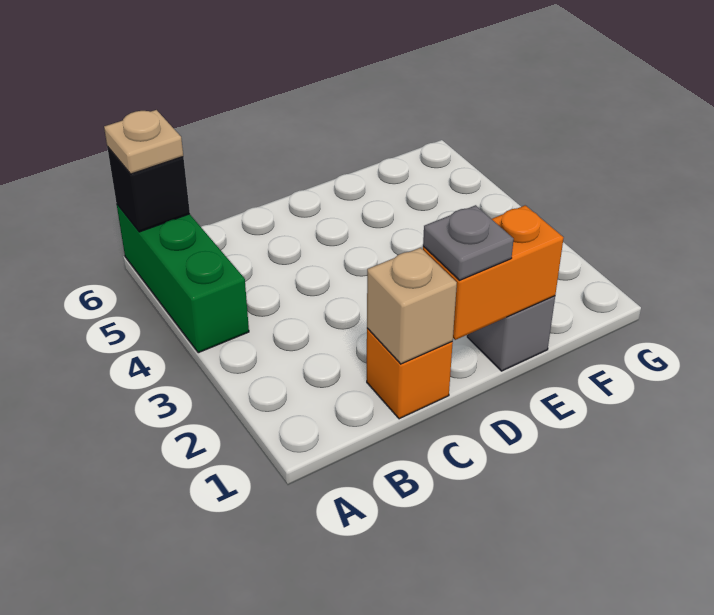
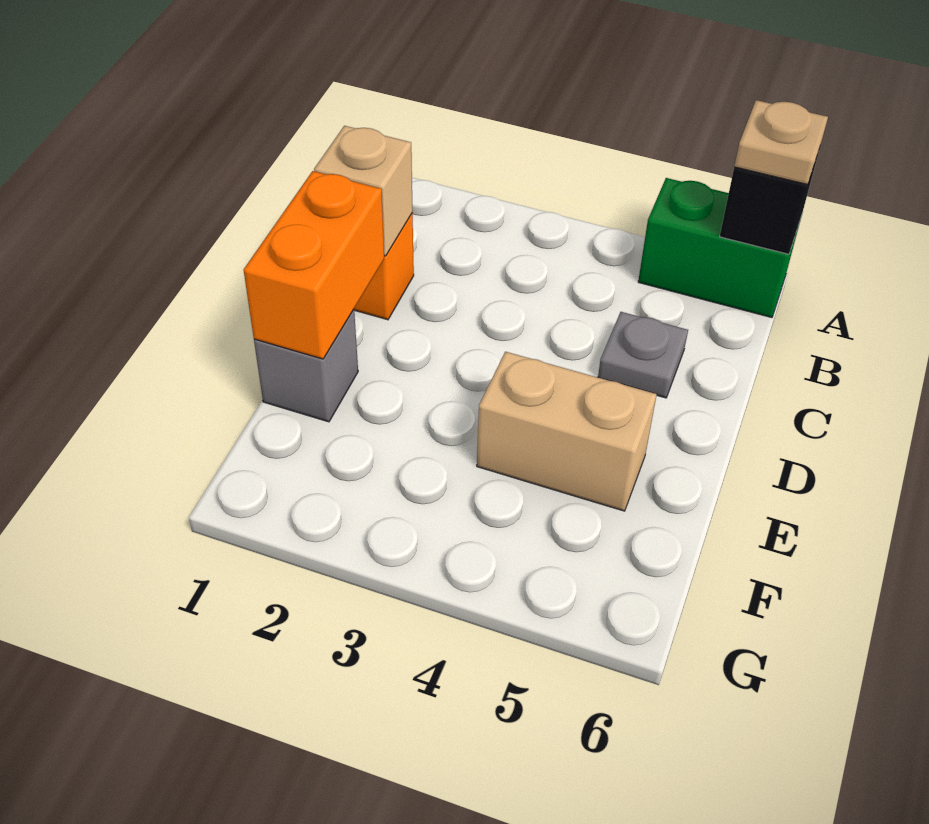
green 1x3 brick [117,205,249,353] -> green 1x2 brick [638,178,801,318]
grey 1x1 plate [423,205,514,280] -> grey 1x1 plate moved to [598,312,688,398]
none -> tan 1x2 brick [477,352,657,511]

